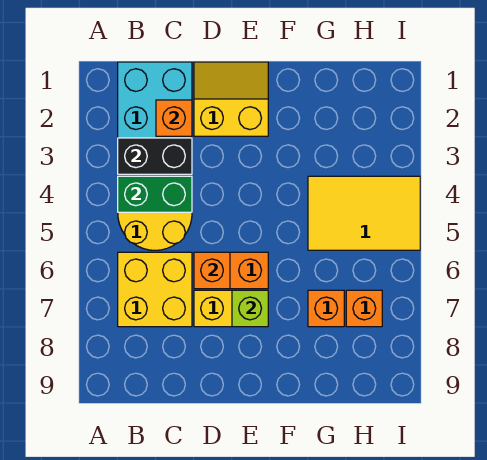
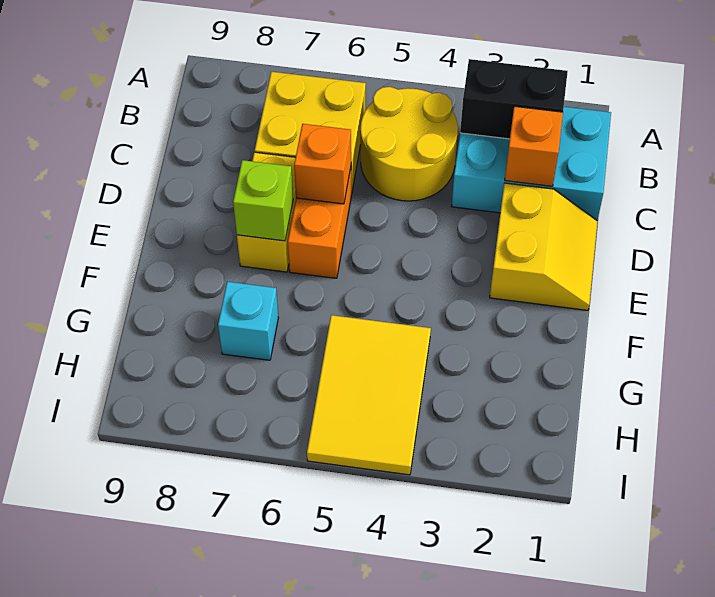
black 1x2 brick [118,138,192,174] -> black 1x2 brick turned to [460,59,568,139]
green 1x2 brick [118,176,192,212] -> none
orange 1x1 brick [308,290,344,327] -> cyan 1x1 brick [218,282,278,360]
orange 1x1 brick [346,290,382,327] -> none

